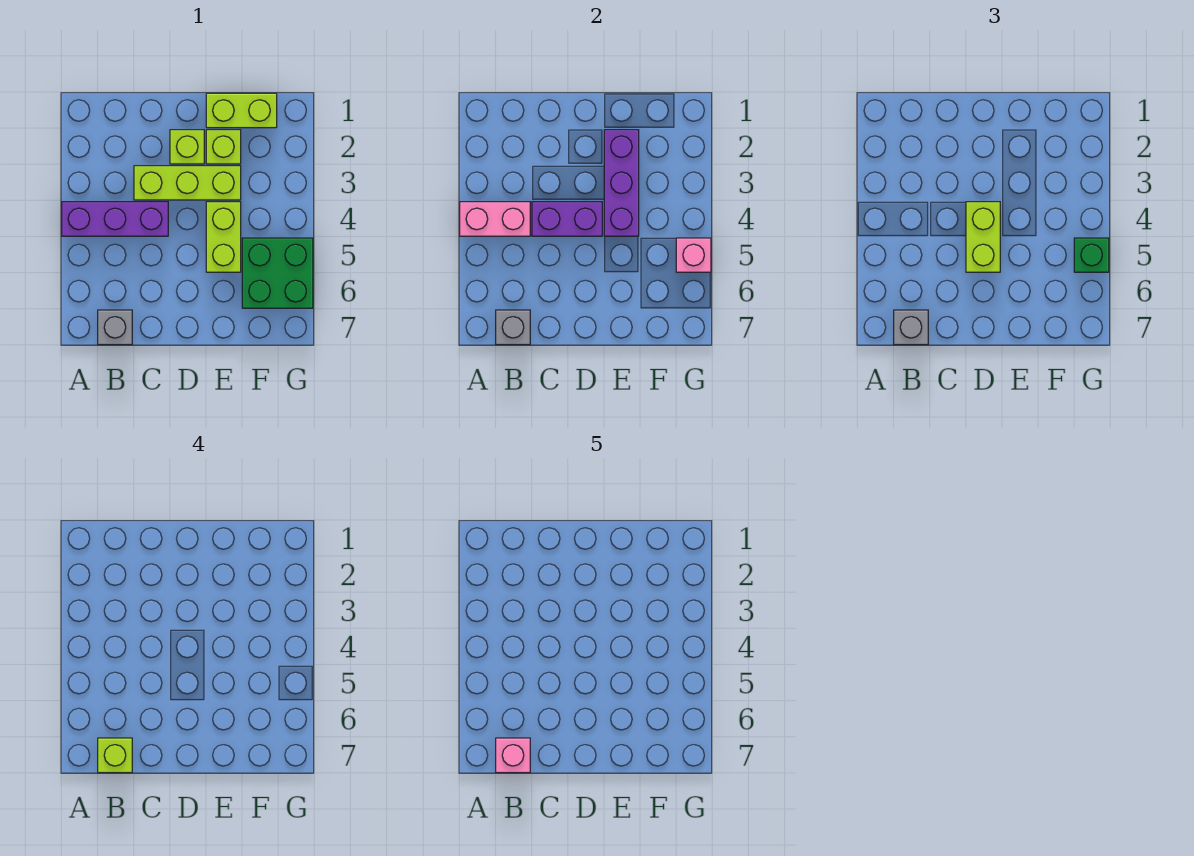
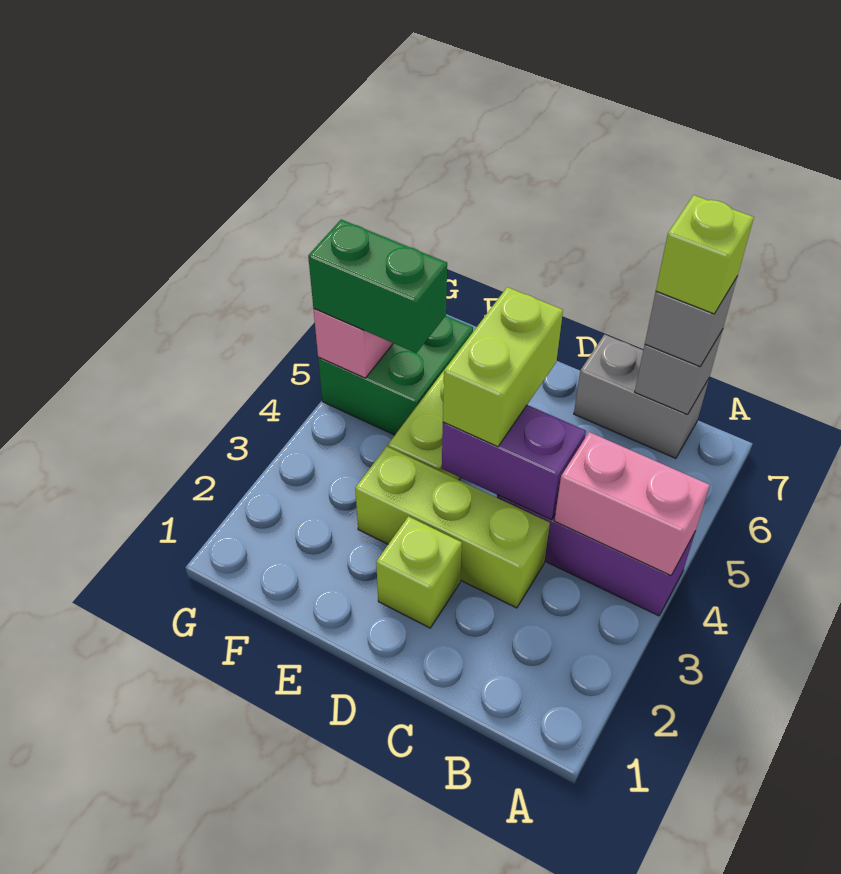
grey 1x1 brick [98,310,132,345] -> grey 1x2 brick [574,334,709,458]
pink 1x1 brick [496,738,530,773] -> none
lime 1x2 brick [206,93,277,128] -> none
lime 1x1 brick [206,130,241,164] -> none
purple 1x3 brick [604,130,639,236] -> none
green 1x1 brick [1074,238,1109,272] -> green 1x2 brick [308,219,447,353]

